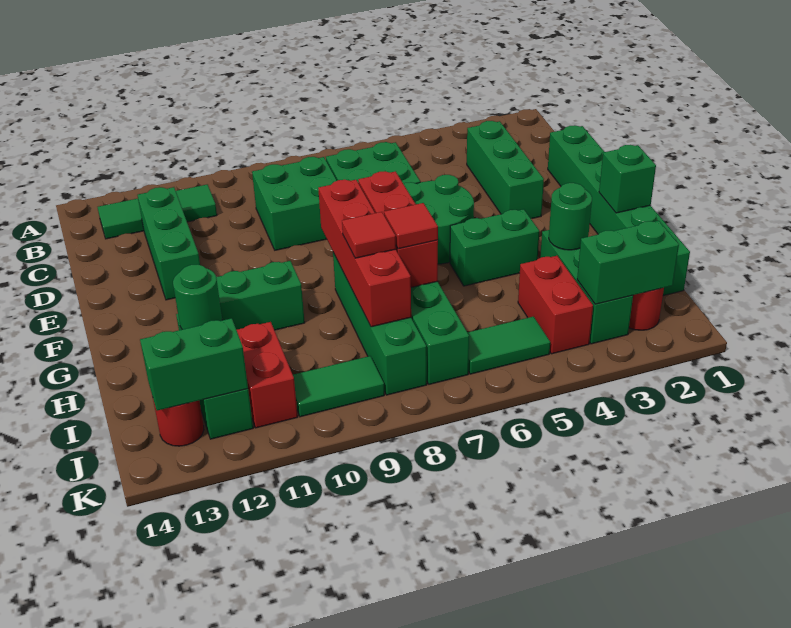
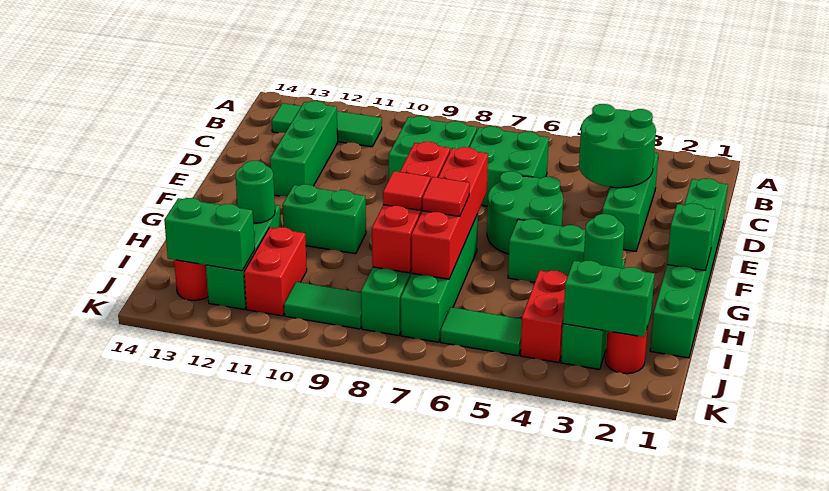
none -> green 2x2 round brick [579,104,656,188]
red 1x3 brick [358,171,438,287] -> red 1x4 brick [411,147,488,279]

